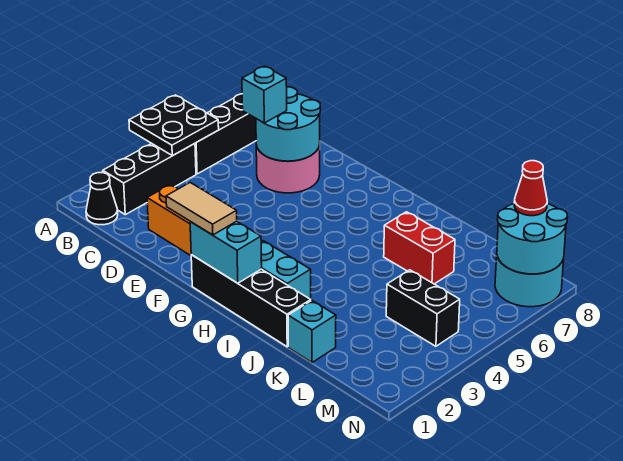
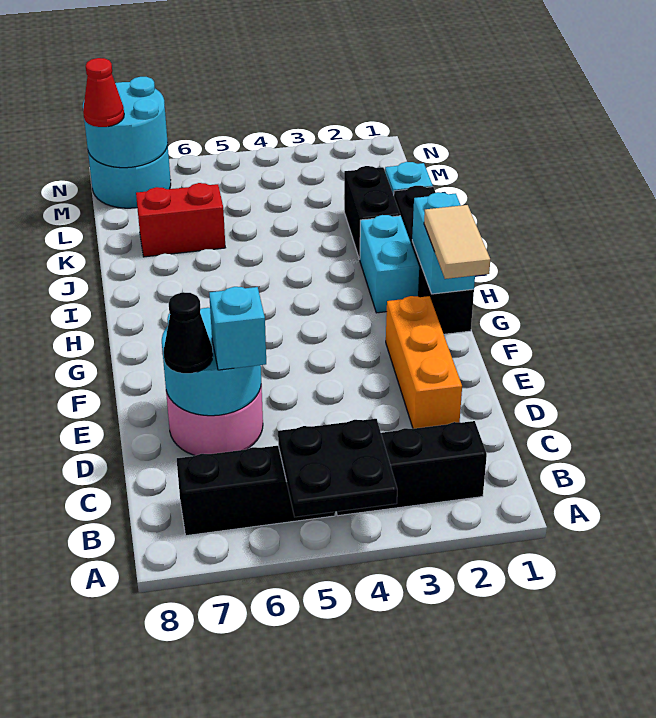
black 1x1 cone [86,173,118,225] -> black 1x1 cone moved to [164,292,213,373]
red 1x2 brick [384,212,455,284] -> red 1x2 brick turned to [136,183,225,257]
black 1x2 brick [386,270,460,346] -> black 1x2 brick moved to [344,166,400,259]

